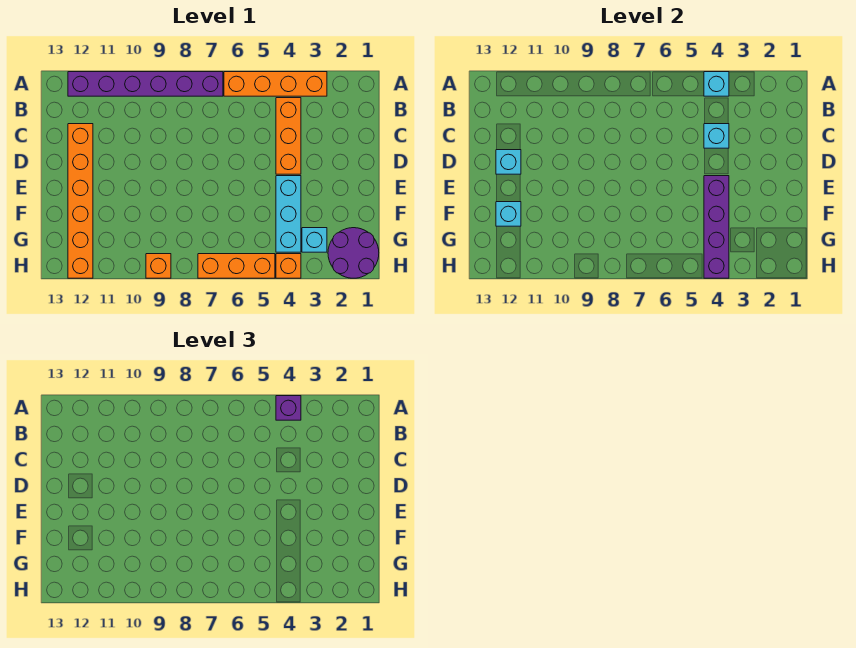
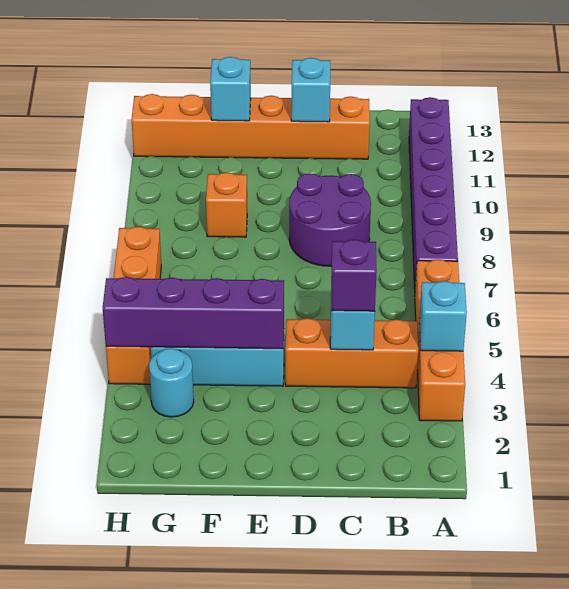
purple 1x1 brick [276,396,301,420] -> purple 1x1 brick moved to [331,240,377,311]
purple 2x2 round brick [328,228,379,278] -> purple 2x2 round brick moved to [289,173,371,266]
cyan 1x1 brick [302,228,327,252] -> cyan 1x1 round brick [149,348,194,417]
orange 1x1 brick [146,254,171,278] -> orange 1x1 brick moved to [206,172,247,237]

